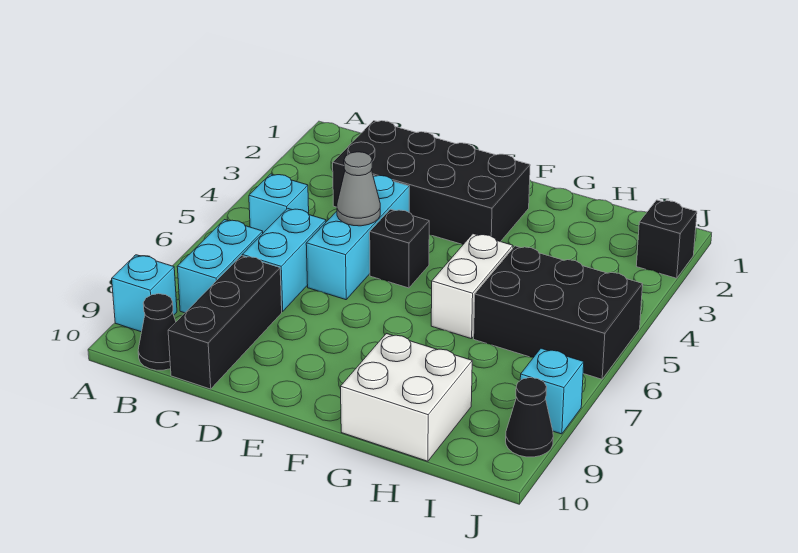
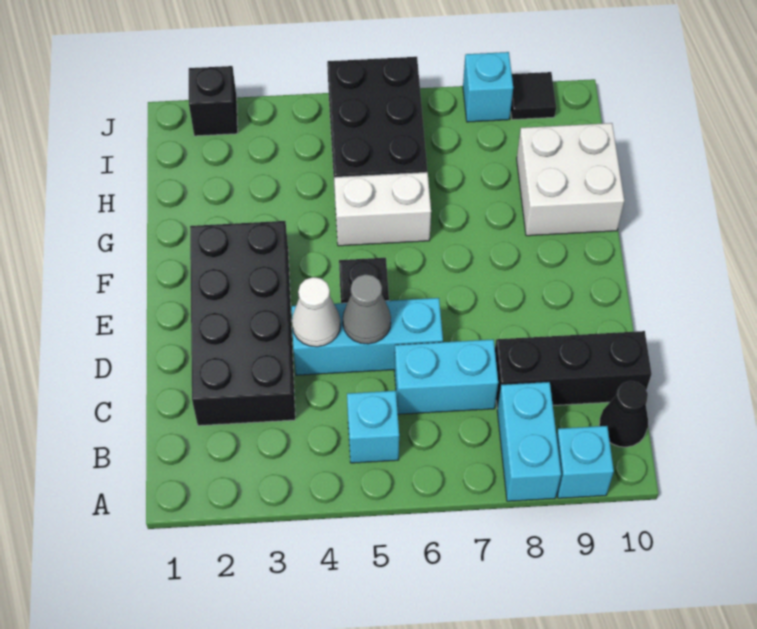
cyan 1x2 brick [177,220,263,313] -> cyan 1x2 brick turned to [497,382,561,501]
none -> white 1x1 cone [292,277,340,347]
black 1x1 cone [506,378,553,457] -> black 1x1 tile [511,72,556,120]

